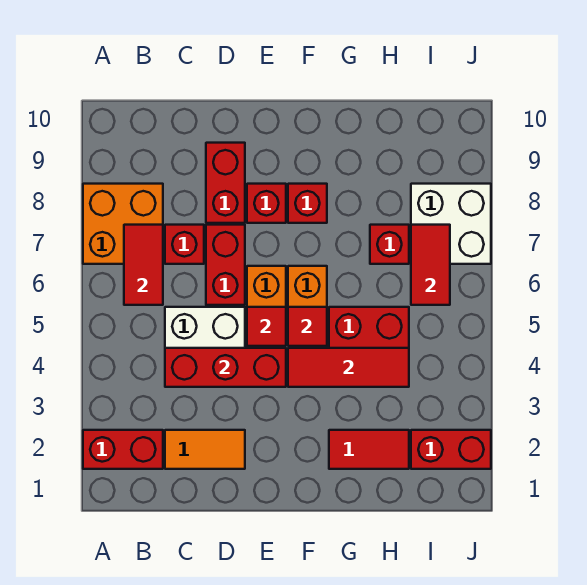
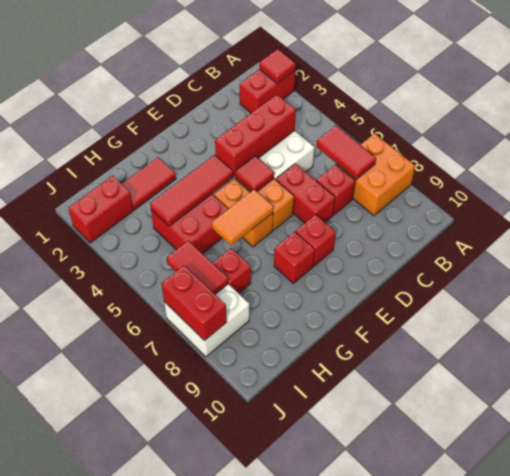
orange 1x2 tile [165,430,245,469] -> orange 1x2 tile moved to [212,190,273,246]
red 1x2 brick [206,143,245,223] -> red 1x2 brick moved to [162,266,227,341]
red 1x1 tile [288,307,327,346] -> red 1x1 tile moved to [259,49,296,83]

